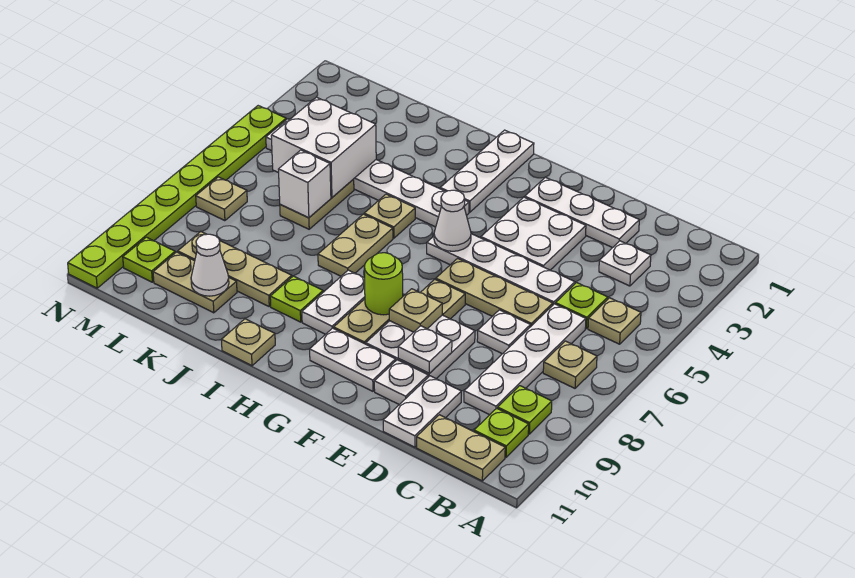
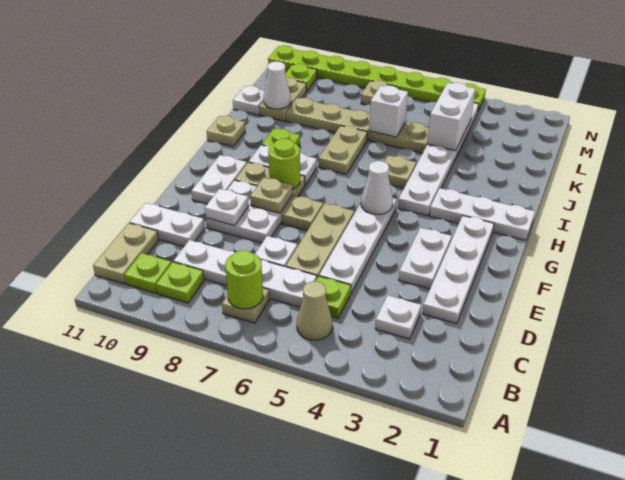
tan 1x1 plate [588,298,641,344] -> tan 1x1 cone [297,281,332,340]
none -> lime 1x1 round brick [225,250,263,309]
white 1x3 plate [525,177,639,248] -> white 1x4 plate [423,216,494,324]
white 2x2 plate [481,197,586,270] -> white 1x2 plate [399,228,452,289]
white 1x1 plate [374,360,428,405] -> white 1x1 plate moved to [233,86,264,115]
tan 1x2 plate [318,214,393,276] -> tan 1x2 plate turned to [319,126,367,174]
tan 1x3 plate [178,232,292,306] -> tan 1x3 plate turned to [286,98,370,140]
white 2x2 brick [271,97,376,197] -> white 1x2 brick [427,83,475,151]

